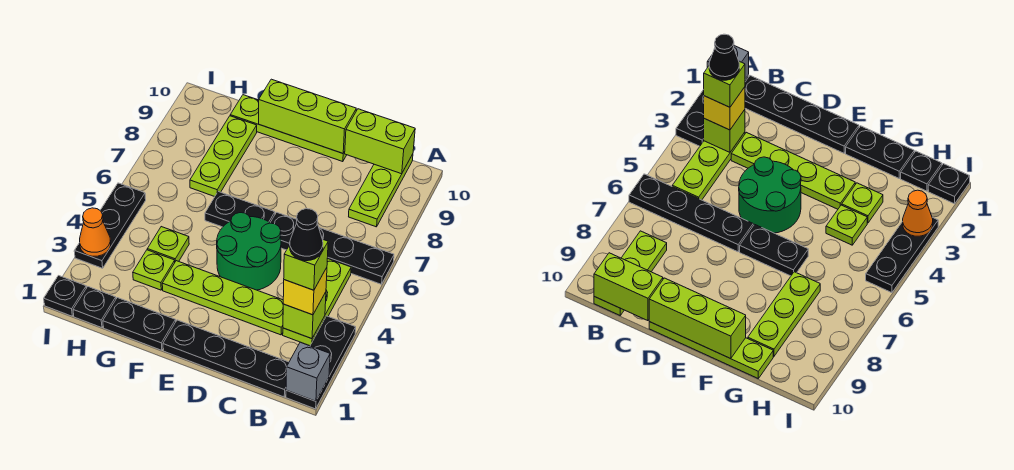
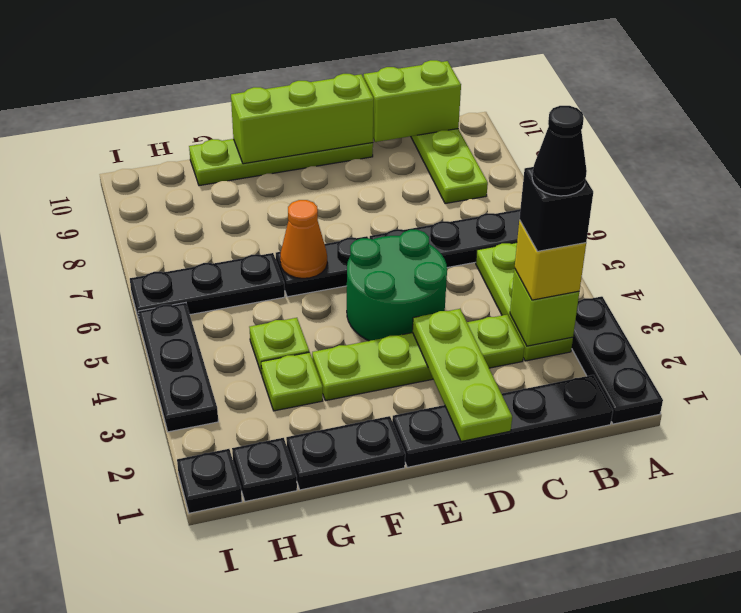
grey 1x1 brick [286,342,330,401] -> none
lime 1x1 brick [284,240,328,290] -> black 1x1 brick [519,167,593,251]
none -> black 1x3 plate [130,253,285,324]
lime 1x3 plate [190,116,257,197] -> lime 1x3 plate moved to [413,309,512,441]
orange 1x1 cone [80,208,111,256] -> orange 1x1 cone moved to [280,200,327,278]

